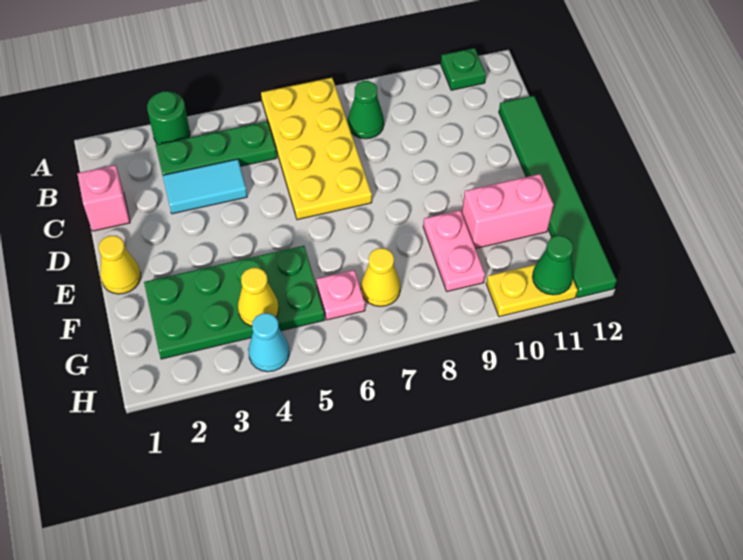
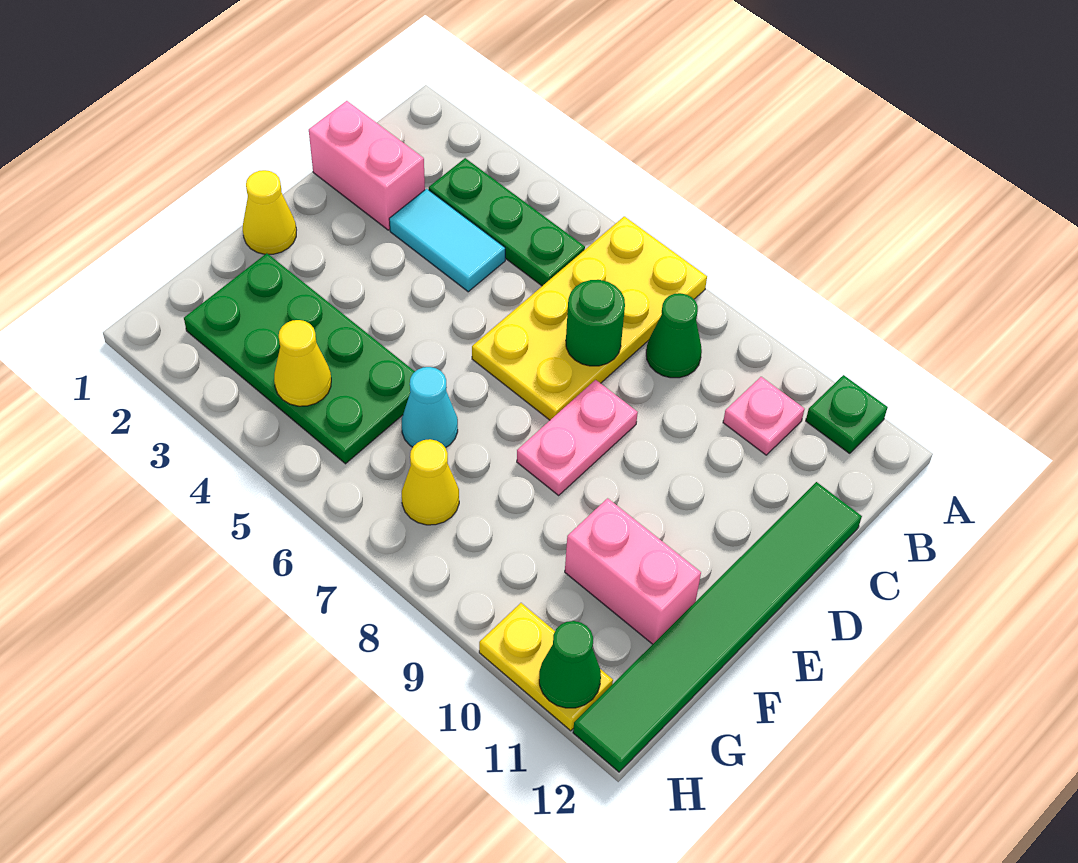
green 1x1 round brick [147,91,190,144] -> green 1x1 round brick moved to [566,280,625,366]
pink 1x1 brick [77,165,130,231] -> pink 1x2 brick [309,101,425,230]
pink 1x2 plate [423,210,485,291] -> pink 1x2 plate moved to [517,380,638,495]
pink 1x1 plate [316,270,365,320] -> pink 1x1 plate moved to [723,377,804,455]
cyan 1x1 cone [248,313,289,372] -> cyan 1x1 cone moved to [402,367,458,448]

